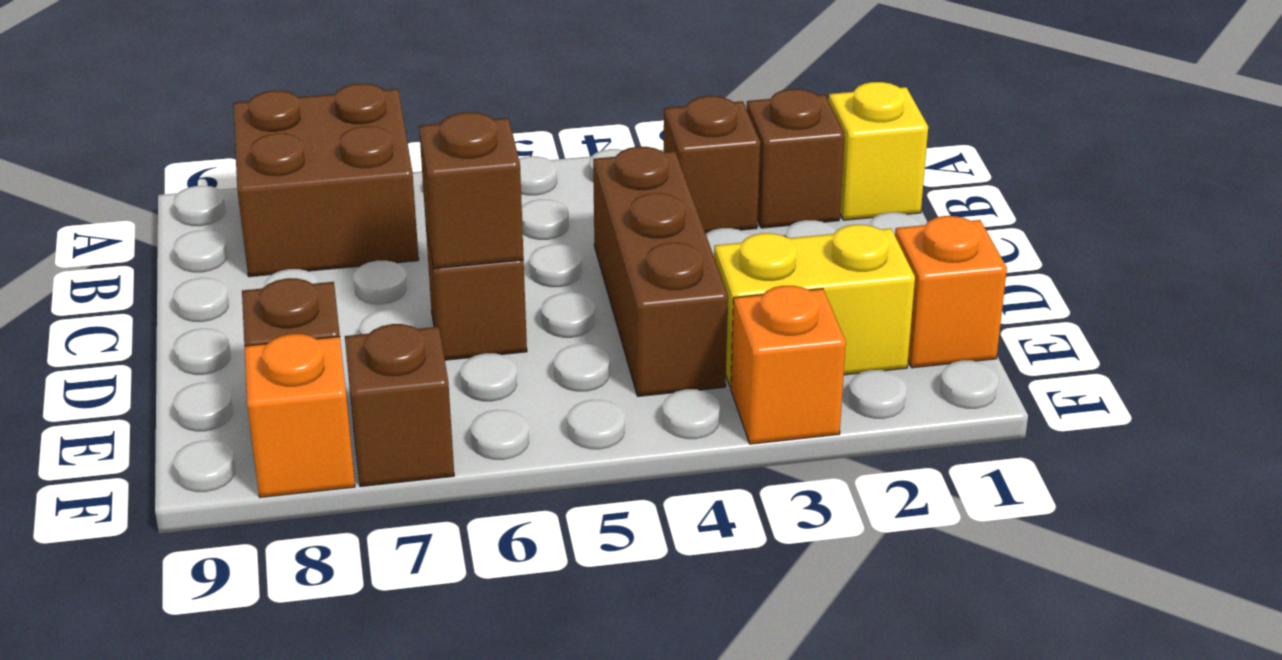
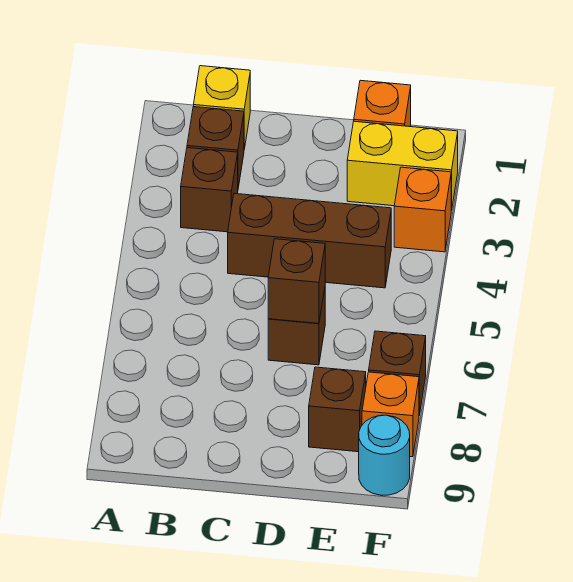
brown 2x2 brick [233,84,419,277] -> none
yellow 1x2 brick [714,225,915,387] -> yellow 1x2 brick turned to [347,121,458,211]
none -> cyan 1x1 round brick [359,415,410,495]

